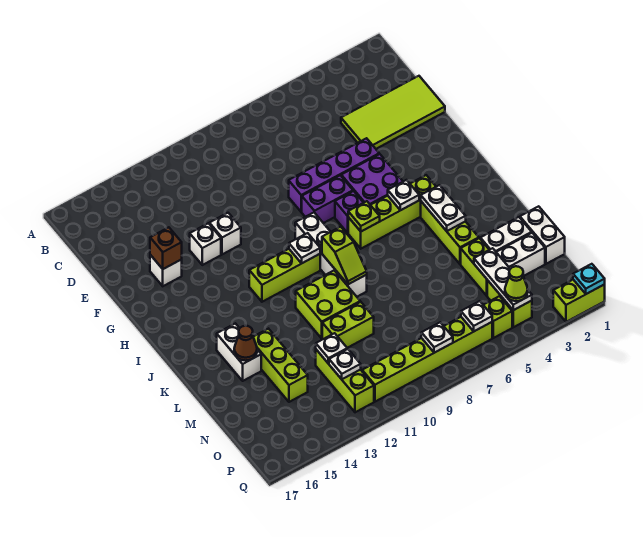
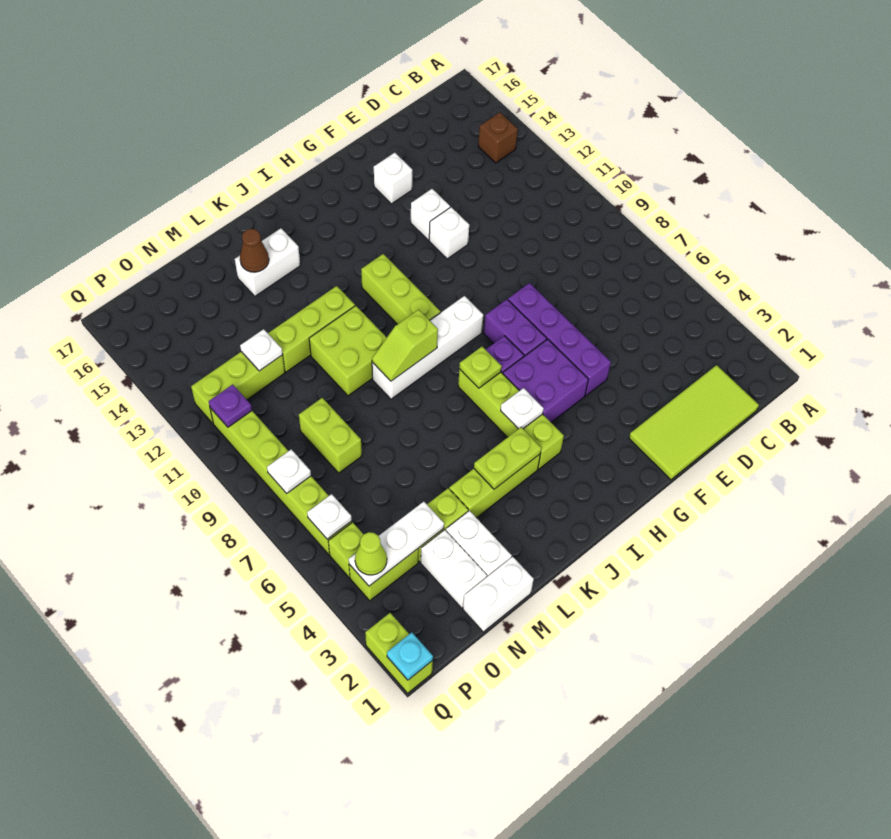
lime 2x4 tile [341,76,445,149] -> lime 2x4 tile turned to [629,365,759,480]
brown 1x1 brick [150,227,182,269] -> brown 1x1 brick moved to [478,112,518,163]
white 1x1 plate [289,233,320,263] -> none
white 1x2 plate [421,185,466,231] -> lime 1x2 plate [474,427,541,489]
lime 1x3 brick [253,329,308,402] -> lime 1x3 brick moved to [268,286,355,372]
lime 1x2 brick [322,302,374,348] -> lime 1x2 brick moved to [299,398,362,473]
white 1x1 plate [329,349,361,379] -> none
none -> purple 1x1 plate [209,385,252,427]

